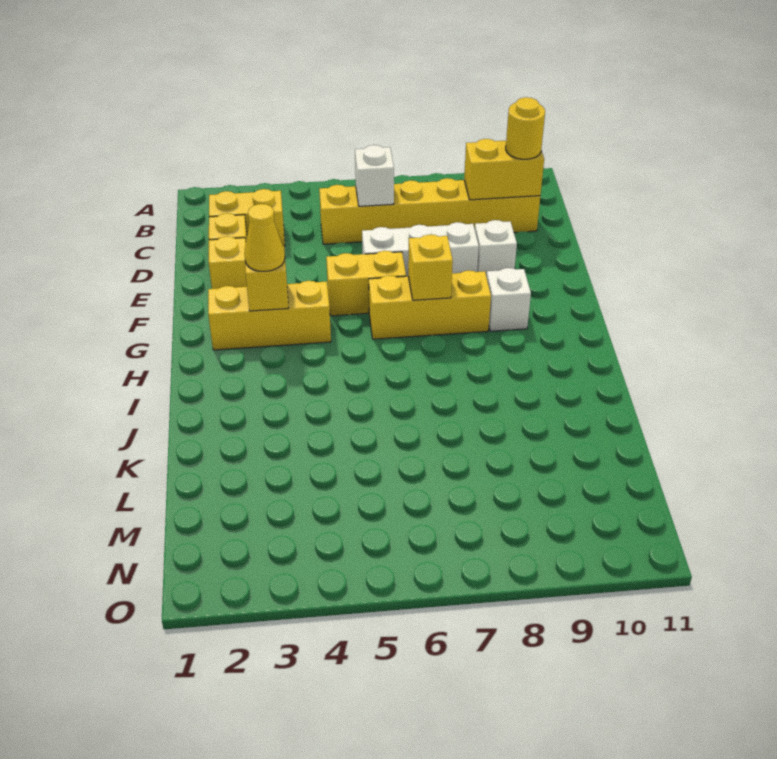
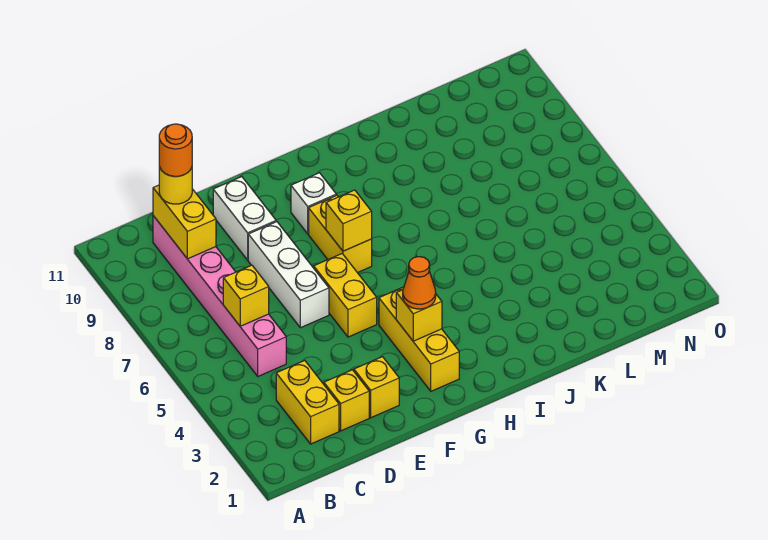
yellow 1x6 brick [319,178,540,244] -> pink 1x6 brick [153,216,286,376]
white 1x1 brick [355,145,394,206] -> yellow 1x1 brick [223,265,269,326]
none -> orange 1x1 round brick [159,124,192,176]
white 1x1 brick [475,220,517,277] -> white 1x2 brick [213,177,276,260]
yellow 1x1 cone [244,204,285,271] -> orange 1x1 cone [403,257,436,309]
yellow 1x3 brick [369,270,491,339] -> yellow 1x2 brick [309,195,372,273]

